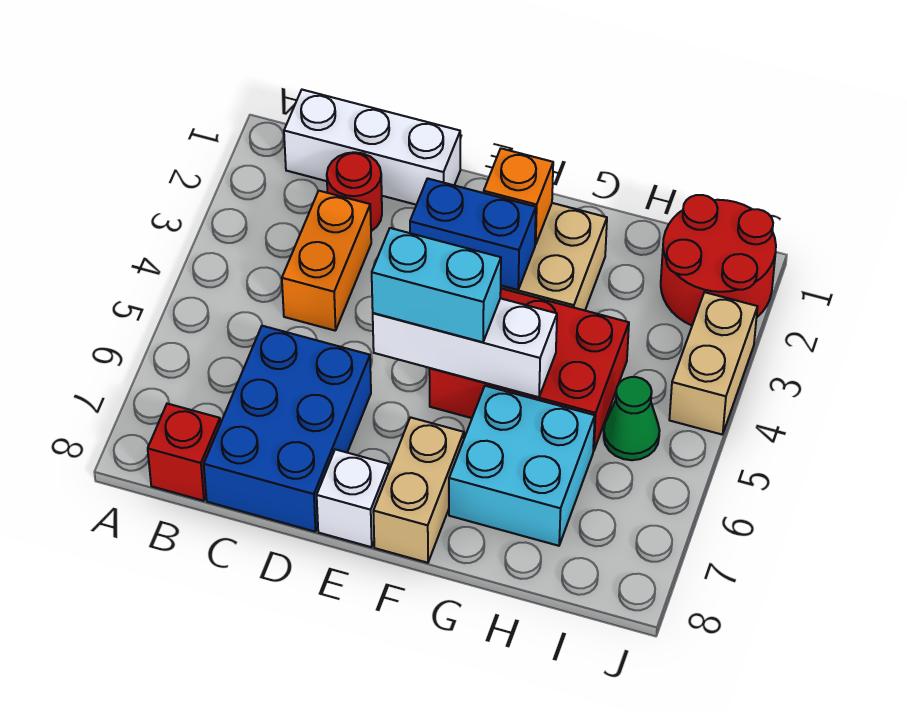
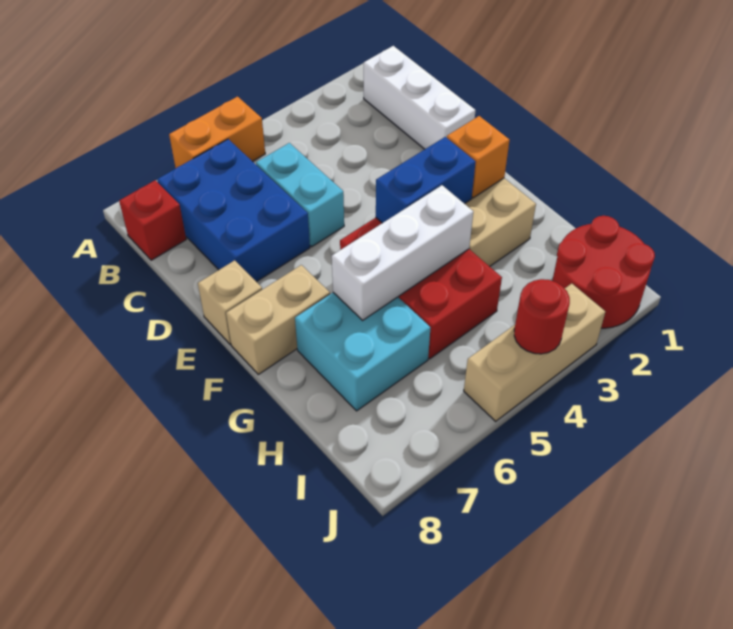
red 1x1 round brick [327,152,382,231] -> red 1x1 round brick moved to [514,279,570,354]
orange 1x2 brick [282,191,371,331] -> orange 1x2 brick moved to [169,97,265,168]
blue 2x3 brick [204,326,371,532] -> blue 2x3 brick turned to [157,139,310,282]
blue 1x2 brick [410,178,536,290] -> blue 1x2 brick turned to [376,137,476,223]
white 1x3 brick [373,298,557,397] -> white 1x3 brick turned to [332,185,473,320]
cyan 1x2 brick [372,228,501,342] -> cyan 1x2 brick moved to [256,143,344,247]
white 1x1 brick [317,449,389,547] -> tan 1x1 brick [198,260,262,344]
green 1x1 cone [604,377,660,460] -> none
tan 1x2 brick [669,292,758,435] -> tan 1x3 brick [464,284,605,421]

